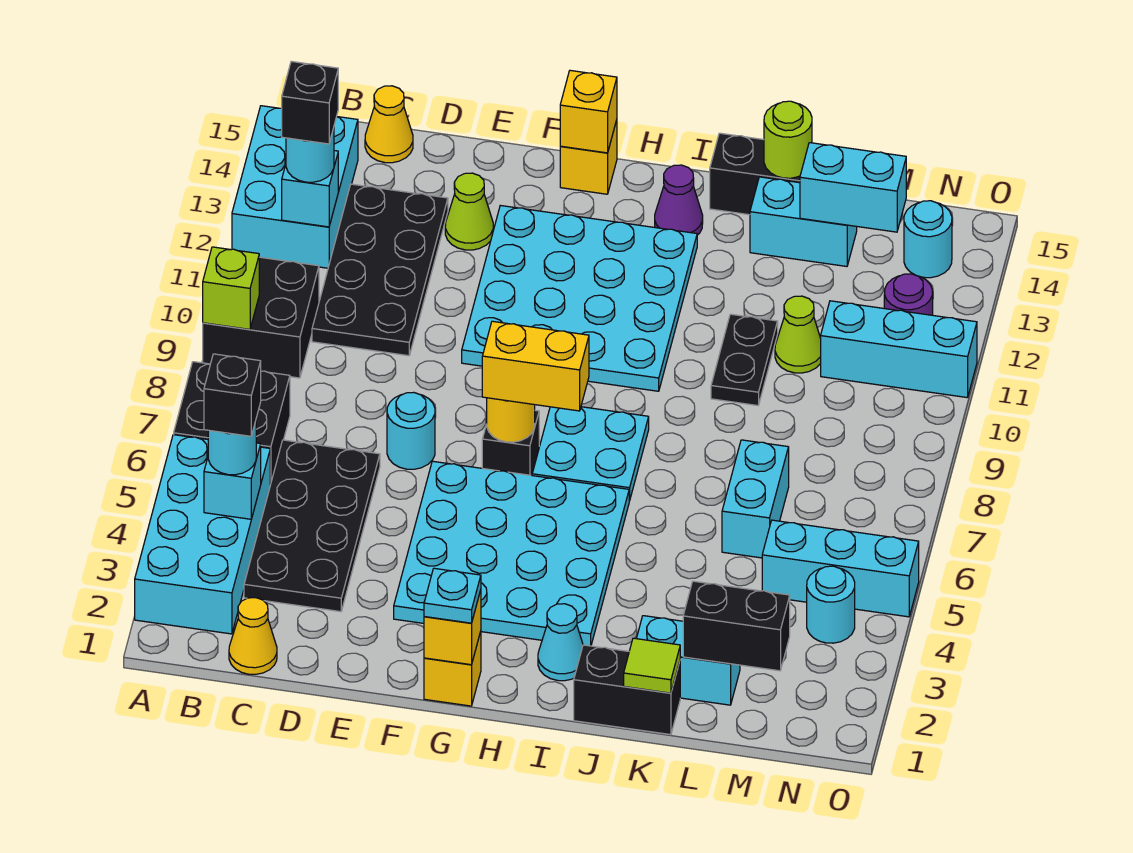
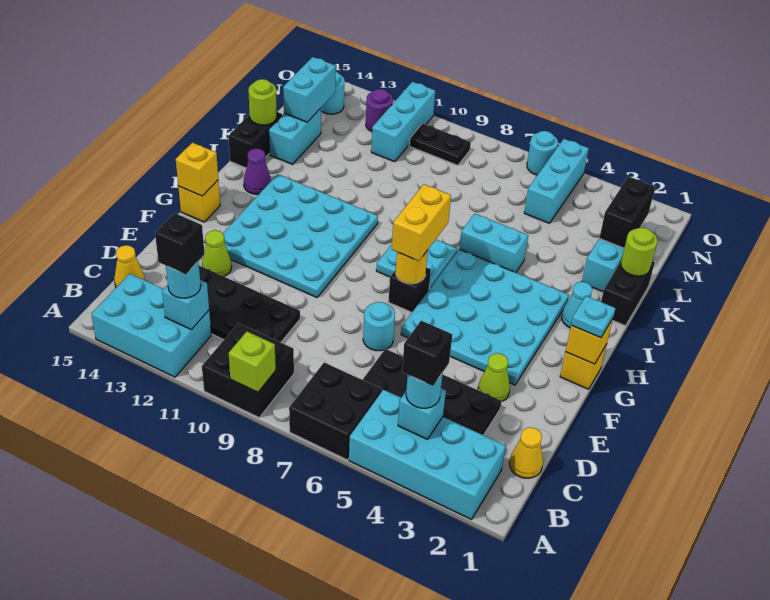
lime 1x1 tile [624,638,680,693] -> lime 1x1 round brick [621,227,658,276]
black 1x2 plate [711,314,778,406] -> black 1x2 plate moved to [409,123,471,165]
cyan 1x2 brick [722,440,789,558] -> cyan 1x2 brick moved to [460,214,528,273]
lime 1x1 cone [775,296,821,373] -> lime 1x1 cone moved to [478,353,510,401]
cyan 1x1 round brick [807,566,855,643] -> cyan 1x1 round brick moved to [527,131,558,175]

